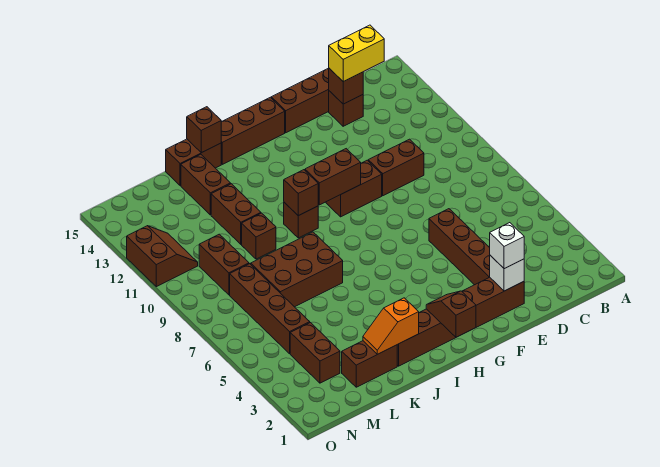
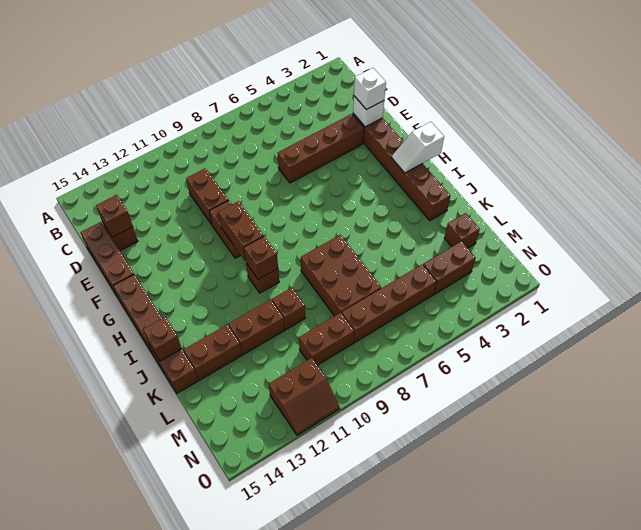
yellow 1x2 brick [329,25,384,82] -> none
brown 1x2 slope [426,291,476,337] -> white 1x2 slope [392,122,444,173]
orange 1x2 slope [363,298,419,354] -> none
brown 1x2 brick [342,341,397,387] -> brown 1x1 brick [444,213,480,248]
brown 2x2 slope [127,226,198,287] -> brown 2x2 slope turned to [269,358,340,435]

